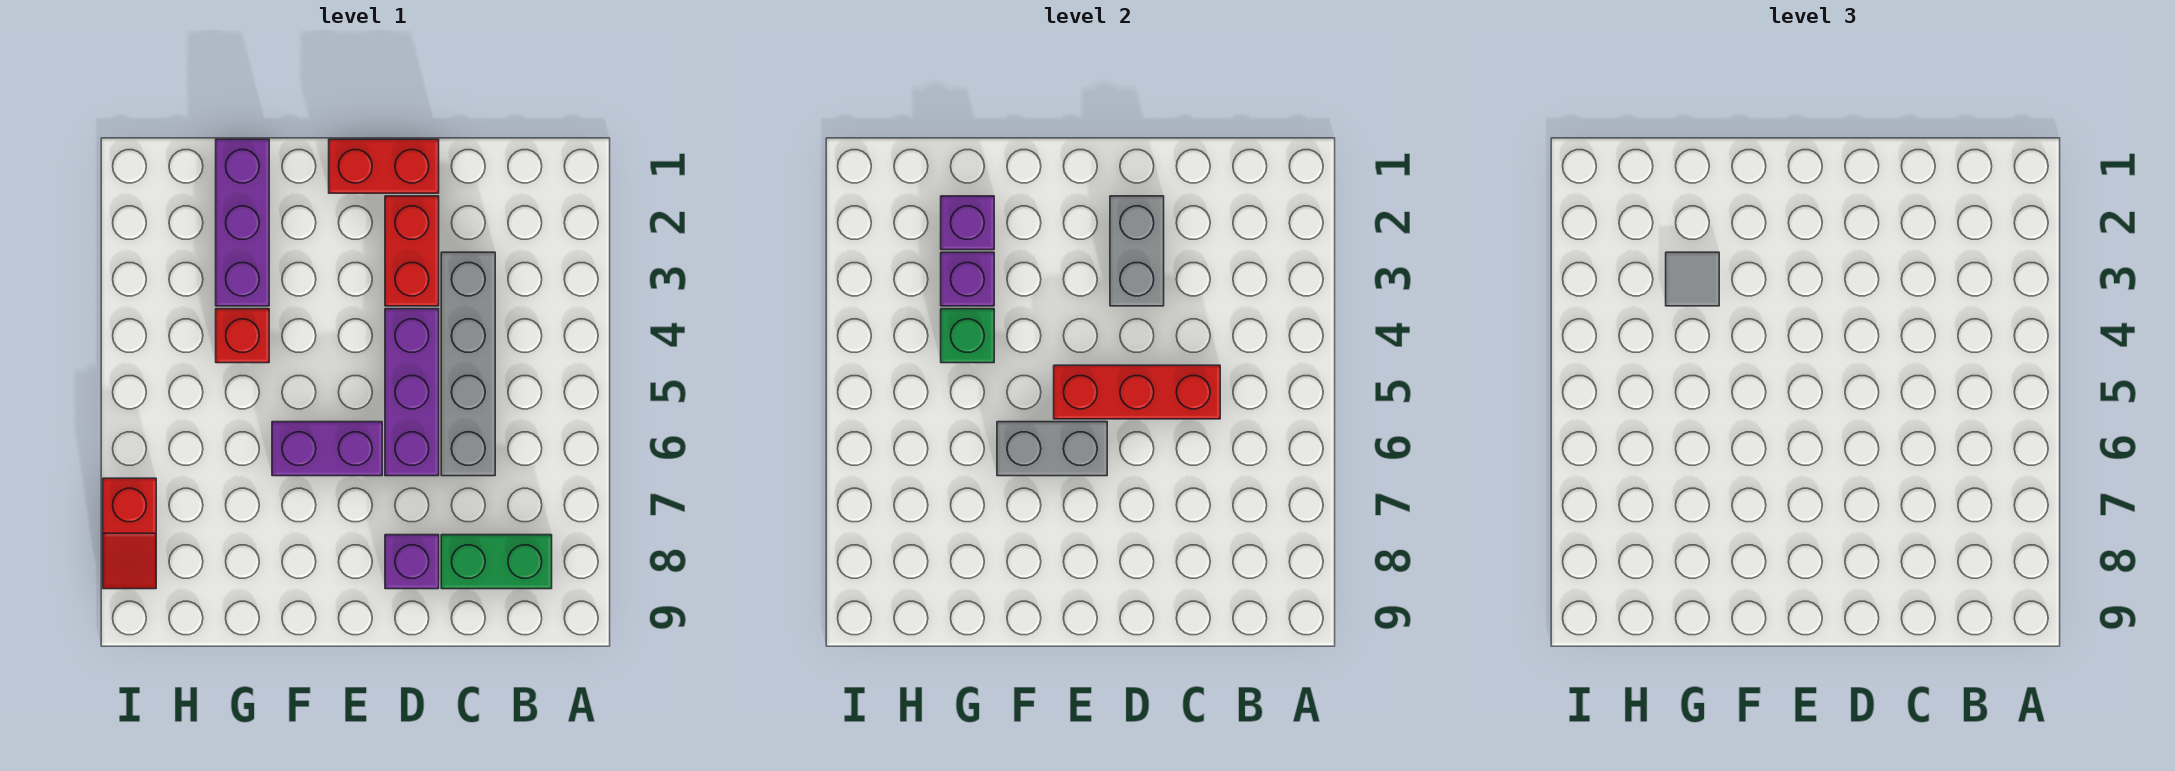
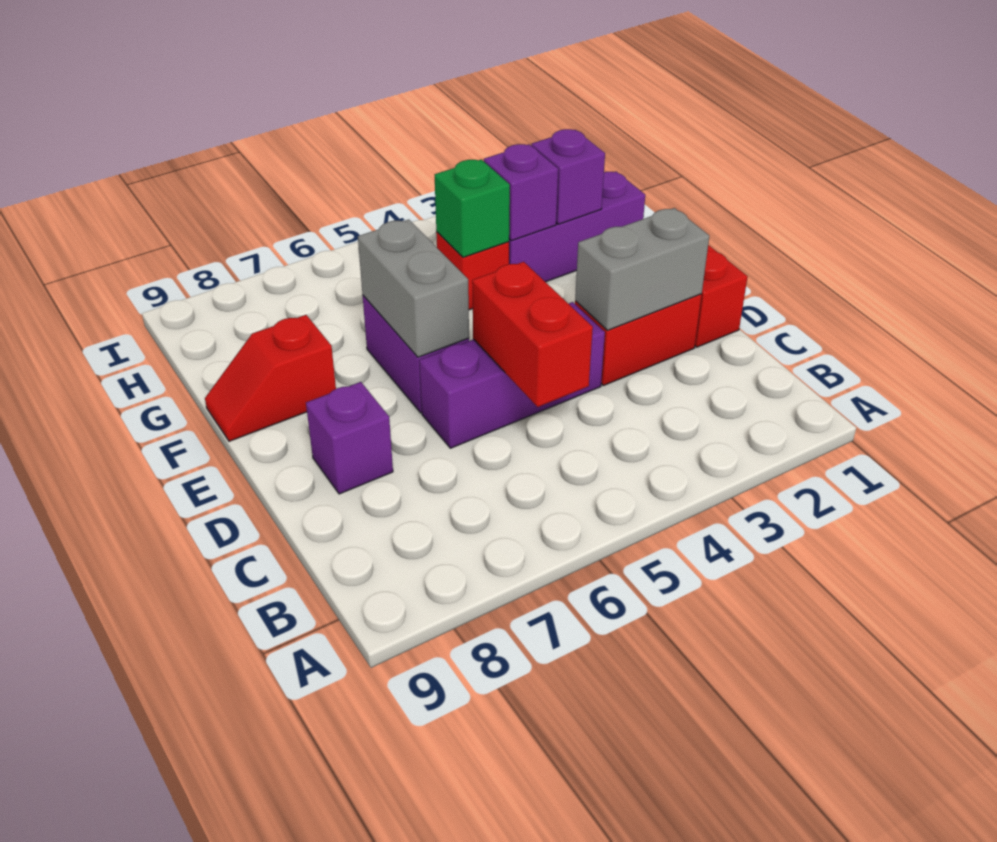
green 1x2 brick [441,535,552,589] -> none
grey 1x4 brick [441,252,495,476] -> none
red 1x3 brick [1054,365,1220,419] -> red 1x2 brick [472,262,593,407]
grey 1x1 tile [1666,252,1719,306] -> none
red 1x2 slope [103,478,156,589] -> red 1x2 slope moved to [205,315,336,441]

